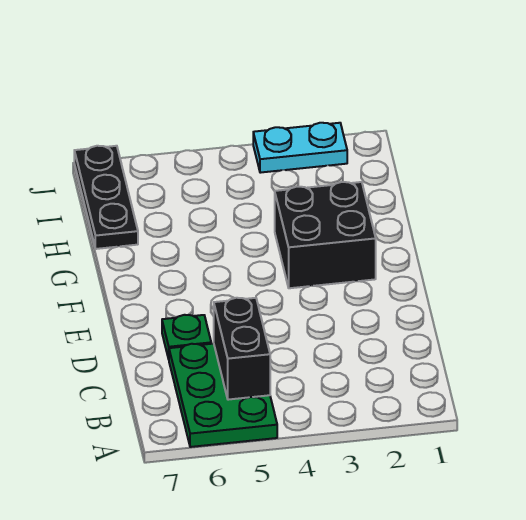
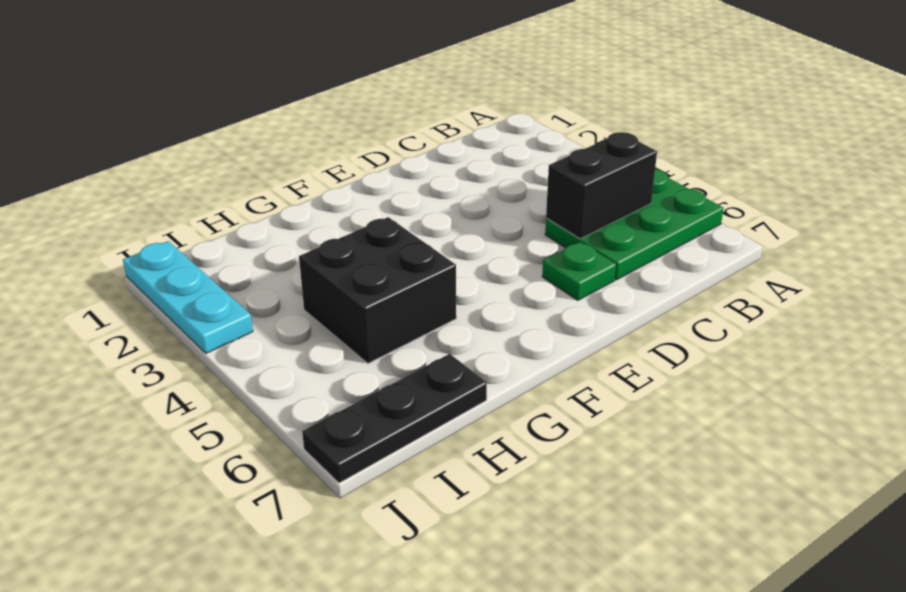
black 2x2 brick [275,182,376,288] -> black 2x2 brick moved to [299,217,456,363]
cyan 1x2 plate [253,123,347,173] -> cyan 1x3 plate [123,241,253,353]

